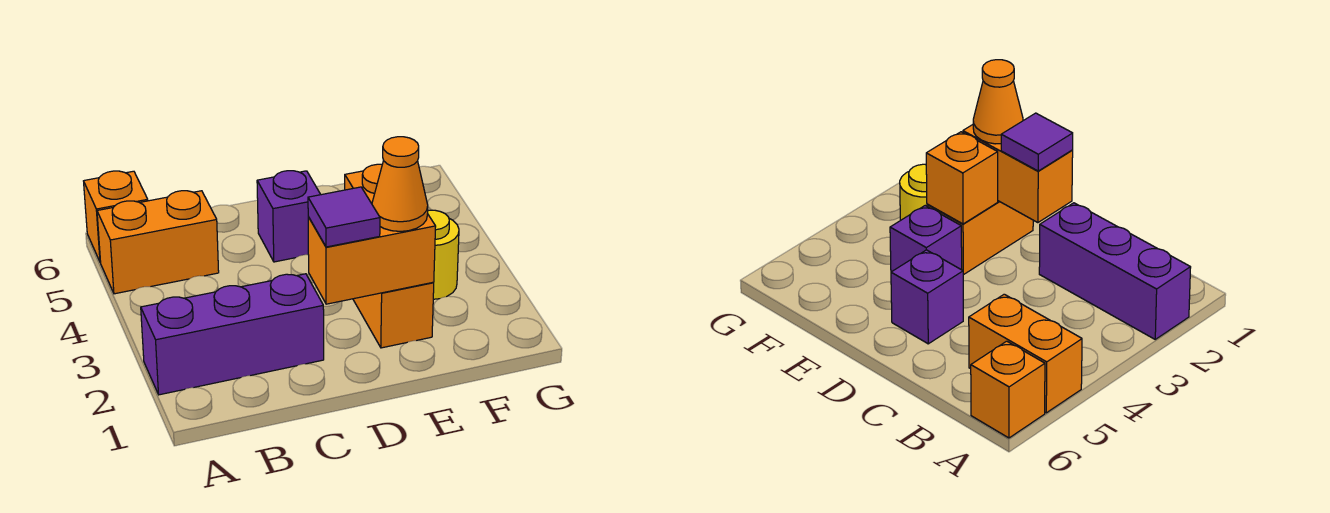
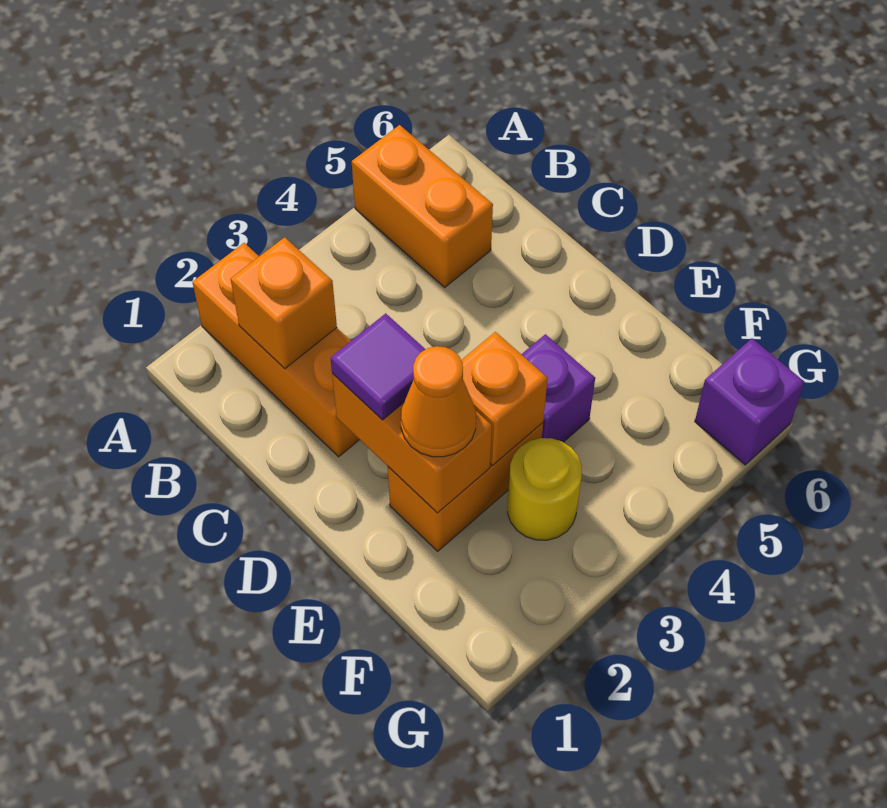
purple 1x3 brick [141,274,324,395] -> orange 1x3 brick [192,243,360,457]
orange 1x1 brick [84,171,148,262] -> orange 1x1 brick moved to [231,237,337,369]
purple 1x1 brick [257,171,321,262] -> purple 1x1 brick moved to [695,339,804,465]

